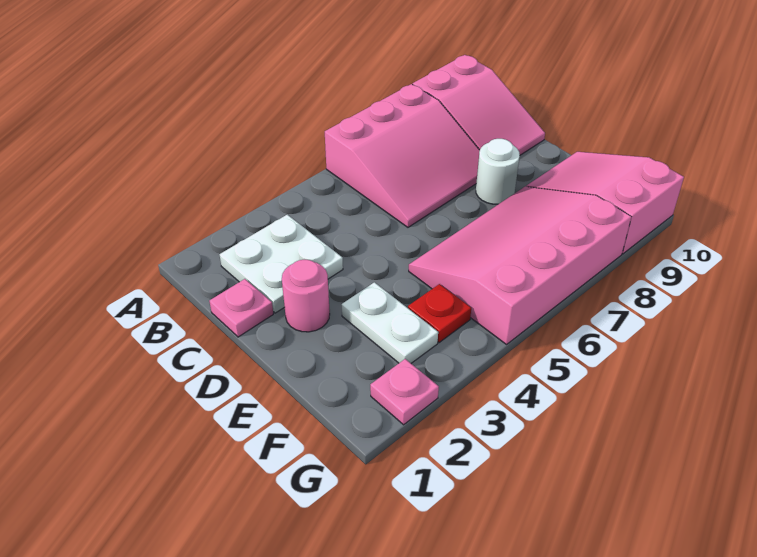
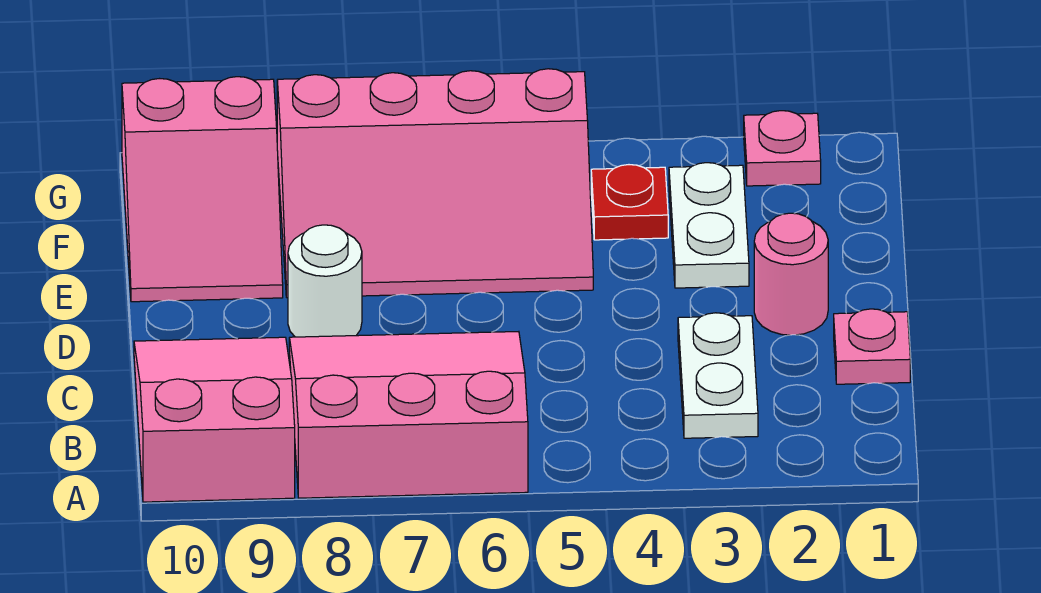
white 2x2 plate [220,215,343,313] -> white 1x2 plate [678,313,758,438]

